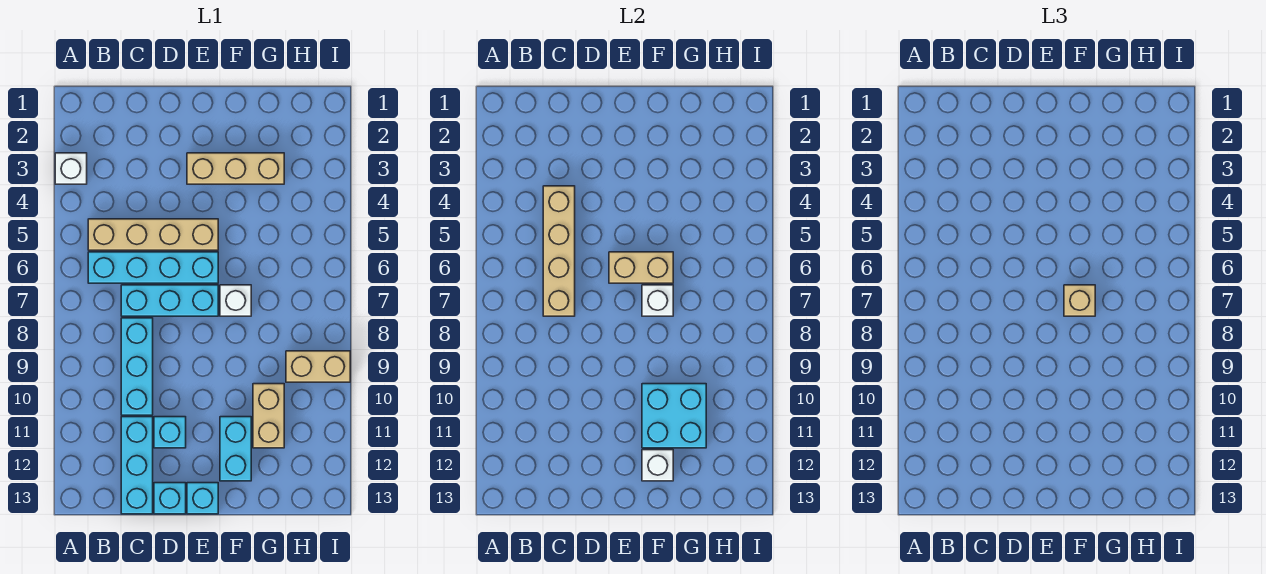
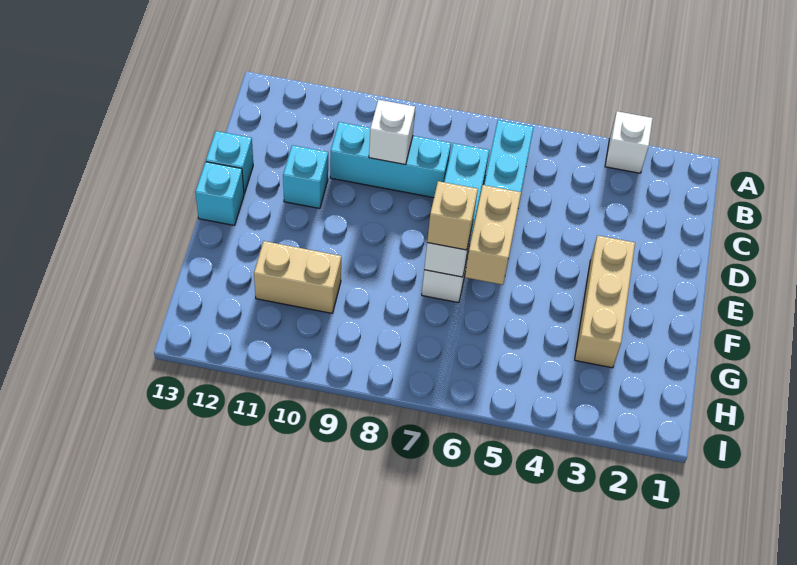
tan 1x4 brick [88,219,218,250] -> none
tan 1x4 brick [543,186,575,316] -> none
cyan 1x3 brick [121,417,153,514] -> none
cyan 2x2 brick [642,384,706,448] -> none
cyan 1x2 brick [220,417,251,481] -> none
white 1x1 brick [642,450,673,481] -> white 1x1 brick moved to [369,100,415,165]
tan 1x2 brick [286,351,350,382] -> none

